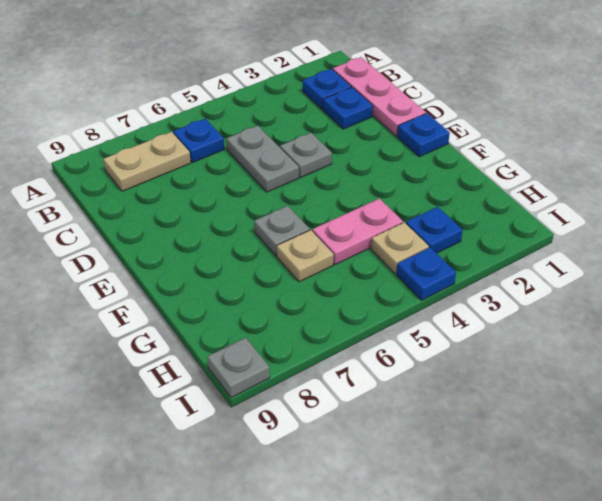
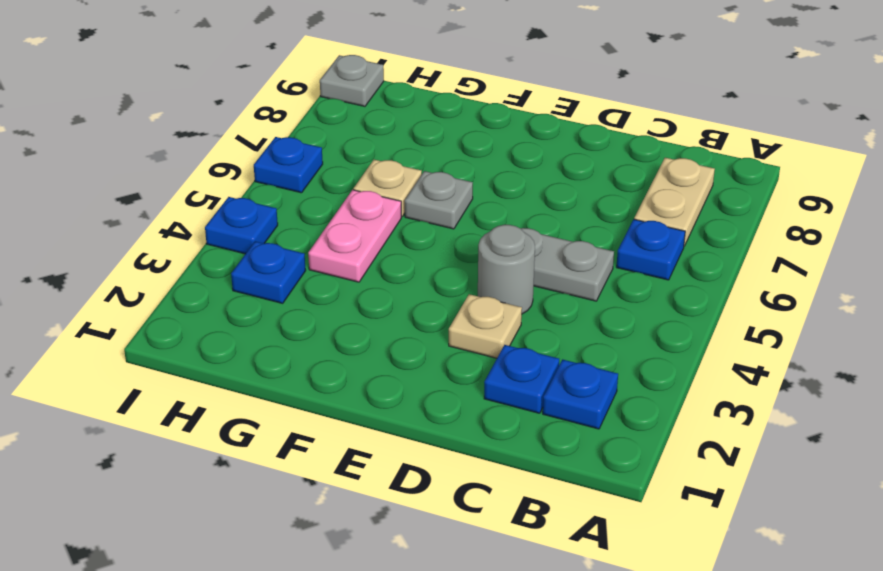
pink 1x3 plate [333,57,426,136] -> none
grey 1x1 plate [280,133,332,178] -> grey 1x1 round brick [478,225,535,314]
blue 1x1 plate [397,113,450,157] -> blue 1x1 plate moved to [254,137,323,193]
tan 1x1 plate [371,222,429,274] -> tan 1x1 plate moved to [449,294,522,358]

